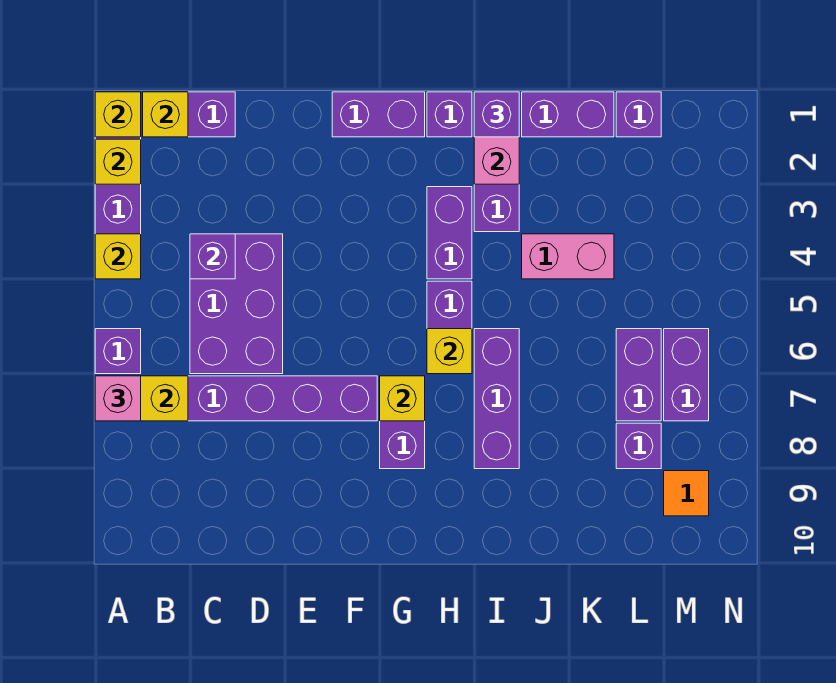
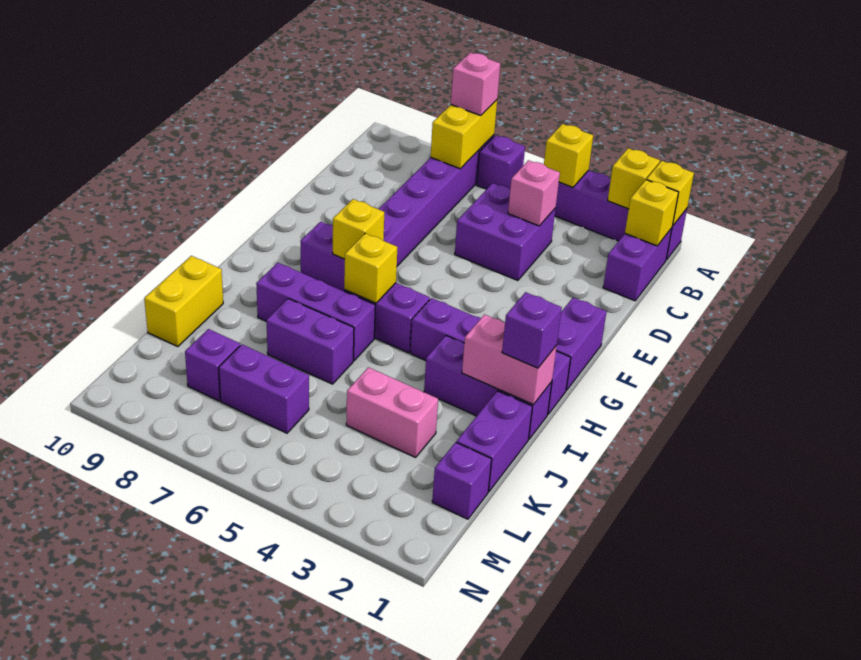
purple 2x3 brick [190,234,283,374] -> purple 2x2 brick [455,183,556,281]
purple 1x1 brick [190,234,235,279] -> pink 1x1 brick [508,160,560,226]
pink 1x2 brick [522,234,614,279] -> pink 1x2 brick turned to [346,367,438,457]
none -> yellow 1x2 brick [144,256,223,347]
purple 1x2 brick [664,329,709,421] -> purple 1x2 brick moved to [266,299,354,384]
orange 1x1 tile [664,471,709,516] -> none

